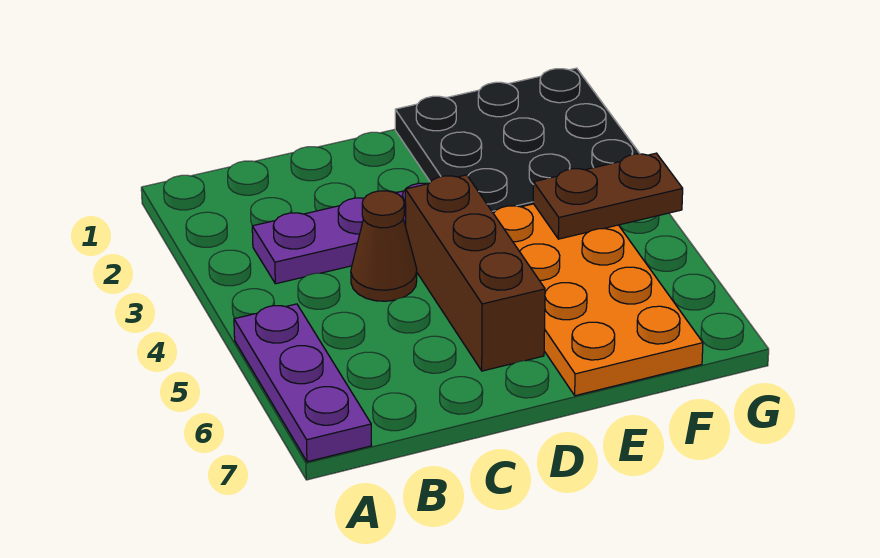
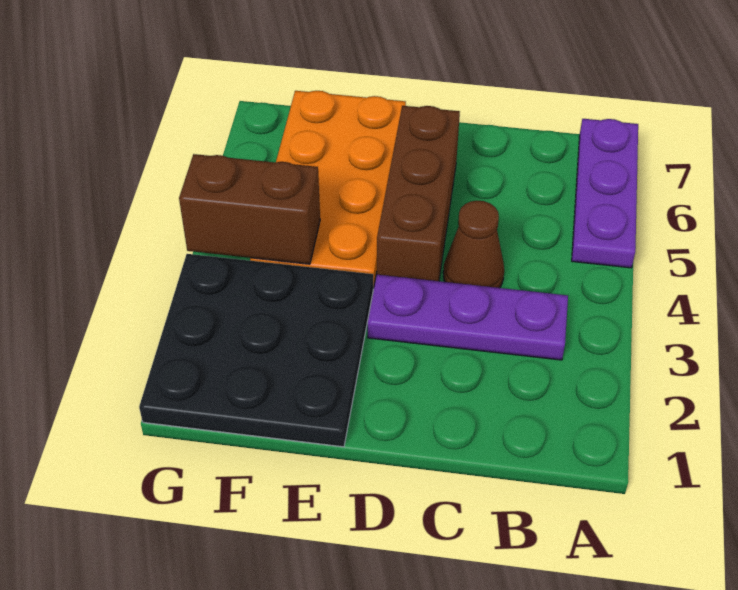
brown 1x2 plate [533,153,683,239] -> brown 1x2 brick [179,154,320,264]

